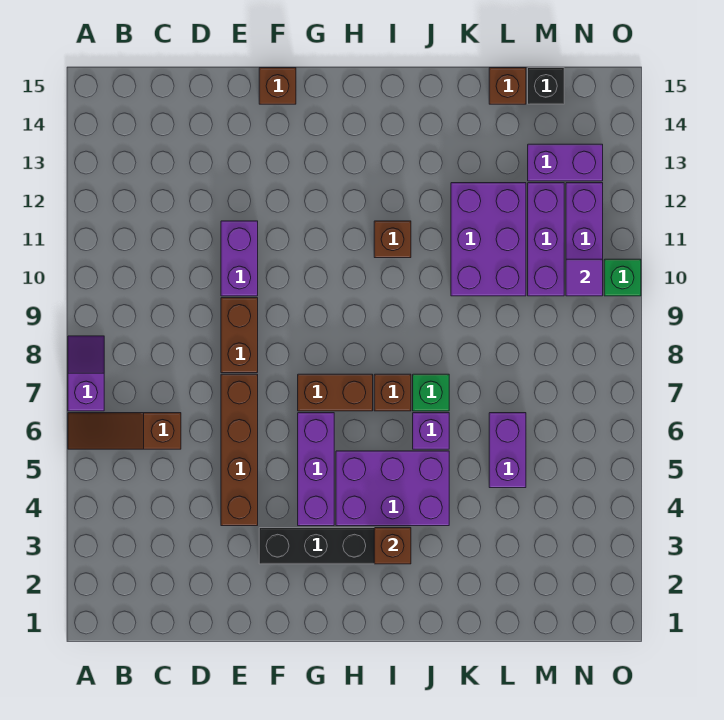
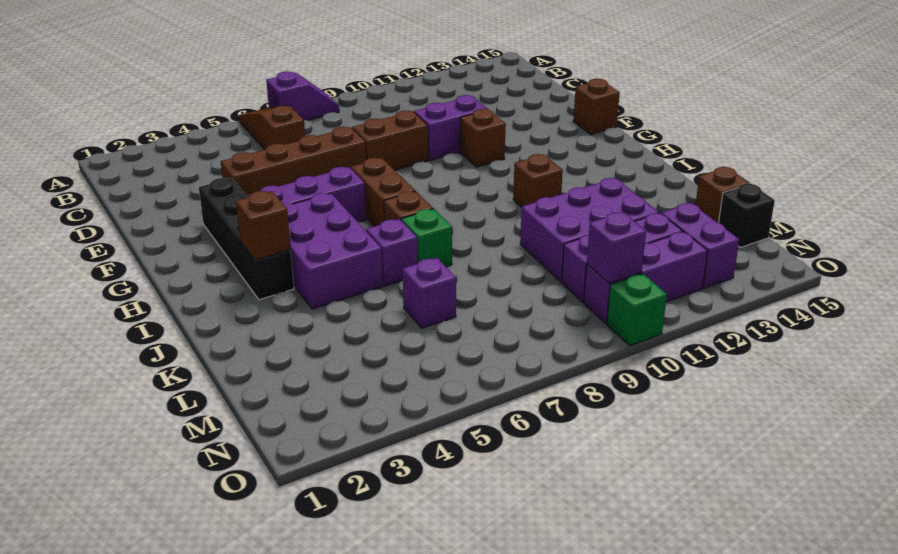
none -> brown 1x1 brick [460,109,506,167]
purple 1x2 brick [489,413,526,488] -> purple 1x1 brick [403,258,456,328]
purple 1x1 tile [566,259,603,296] -> purple 1x1 brick [587,212,646,283]

